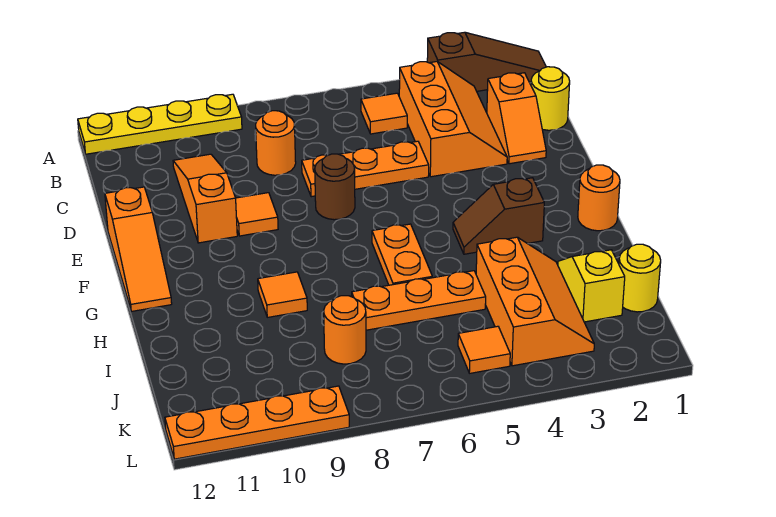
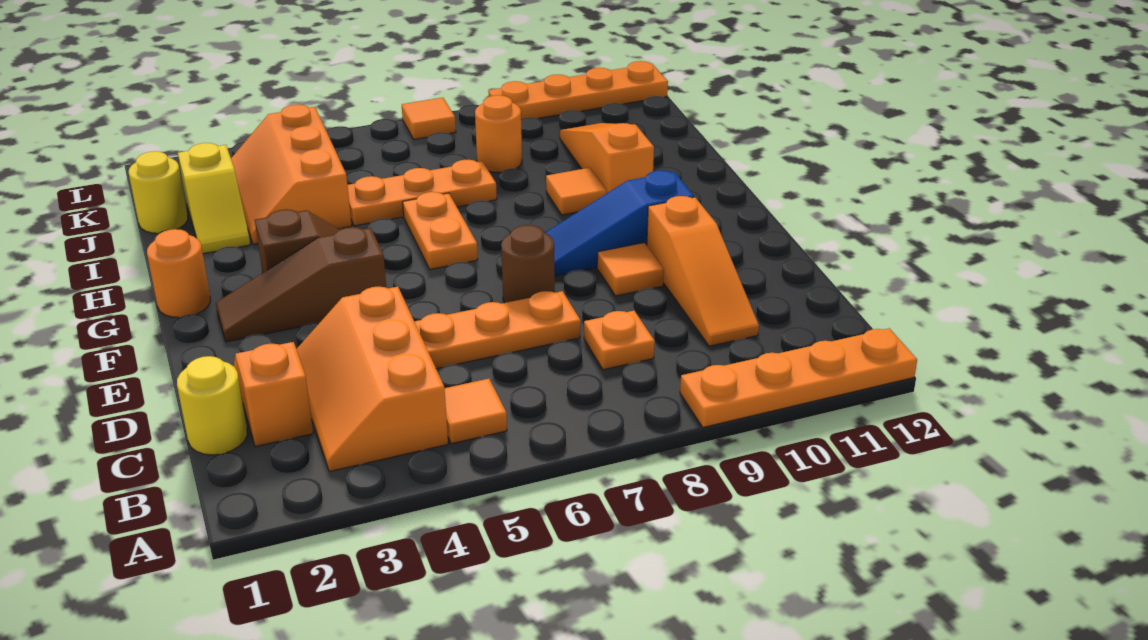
brown 1x3 slope [427,32,546,91] -> brown 1x3 slope moved to [216,227,386,342]
yellow 1x4 plate [78,94,242,154] -> orange 1x4 plate [680,328,917,427]
orange 1x1 round brick [256,111,296,175] -> orange 1x1 plate [584,311,655,370]
orange 1x3 slope [105,187,172,311] -> orange 1x3 slope moved to [560,123,654,194]
none -> blue 1x3 slope [545,170,694,276]
orange 1x1 tile [458,326,510,373] -> orange 1x1 tile moved to [402,98,456,139]

